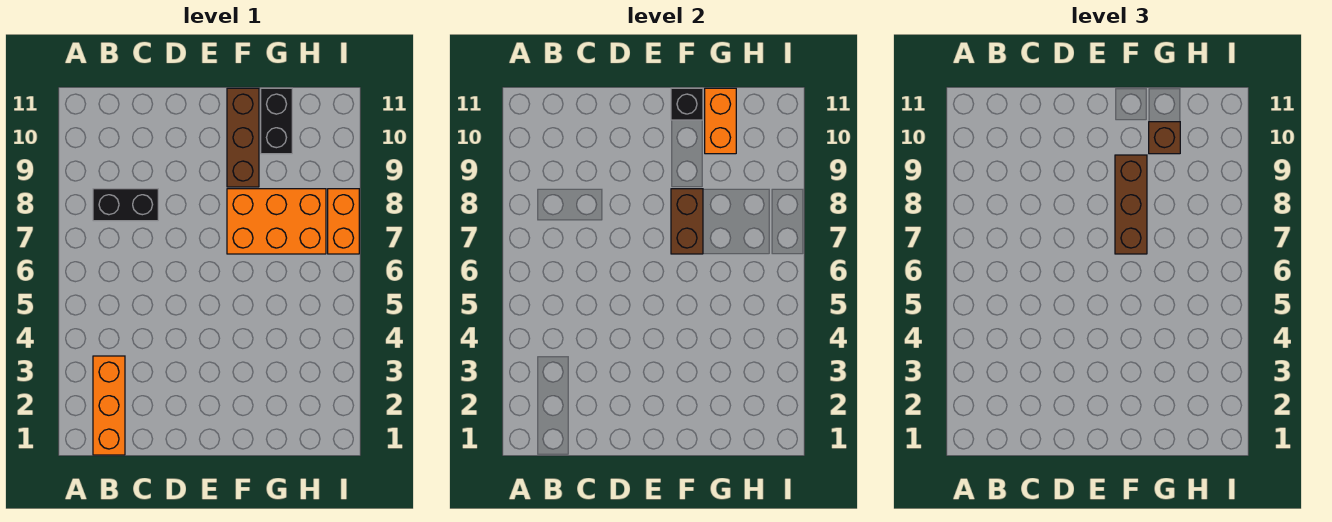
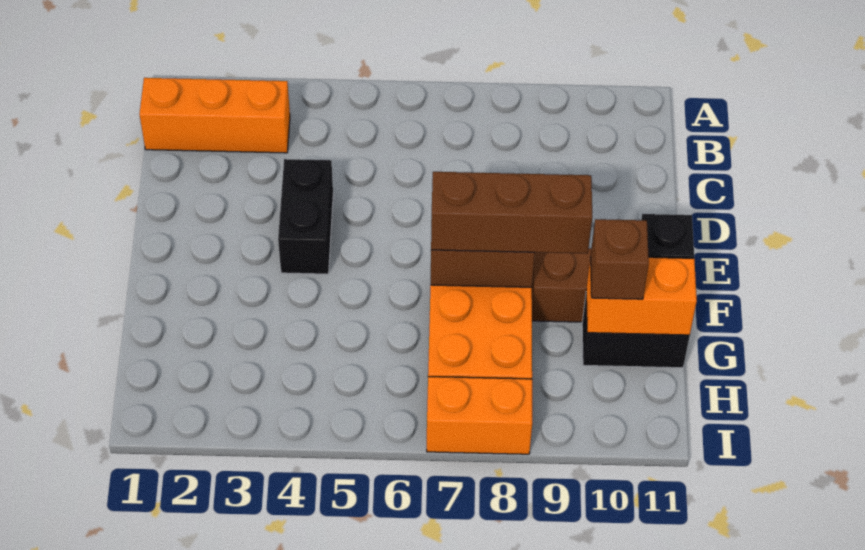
black 1x2 brick [93,189,158,221] -> black 1x2 brick moved to [278,159,333,274]

